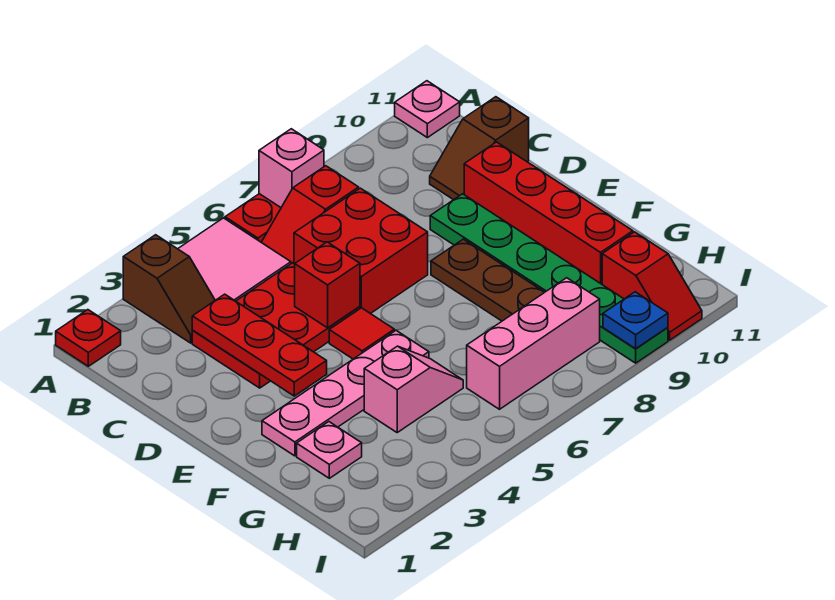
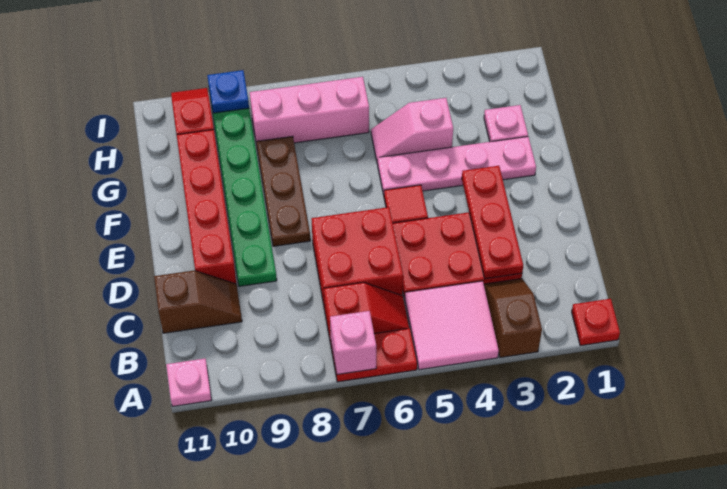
red 1x1 brick [295,242,360,328] -> none

